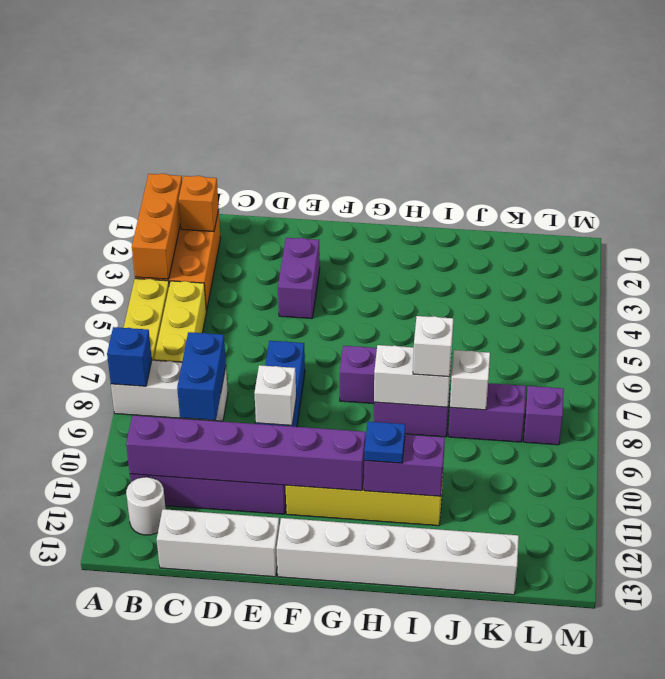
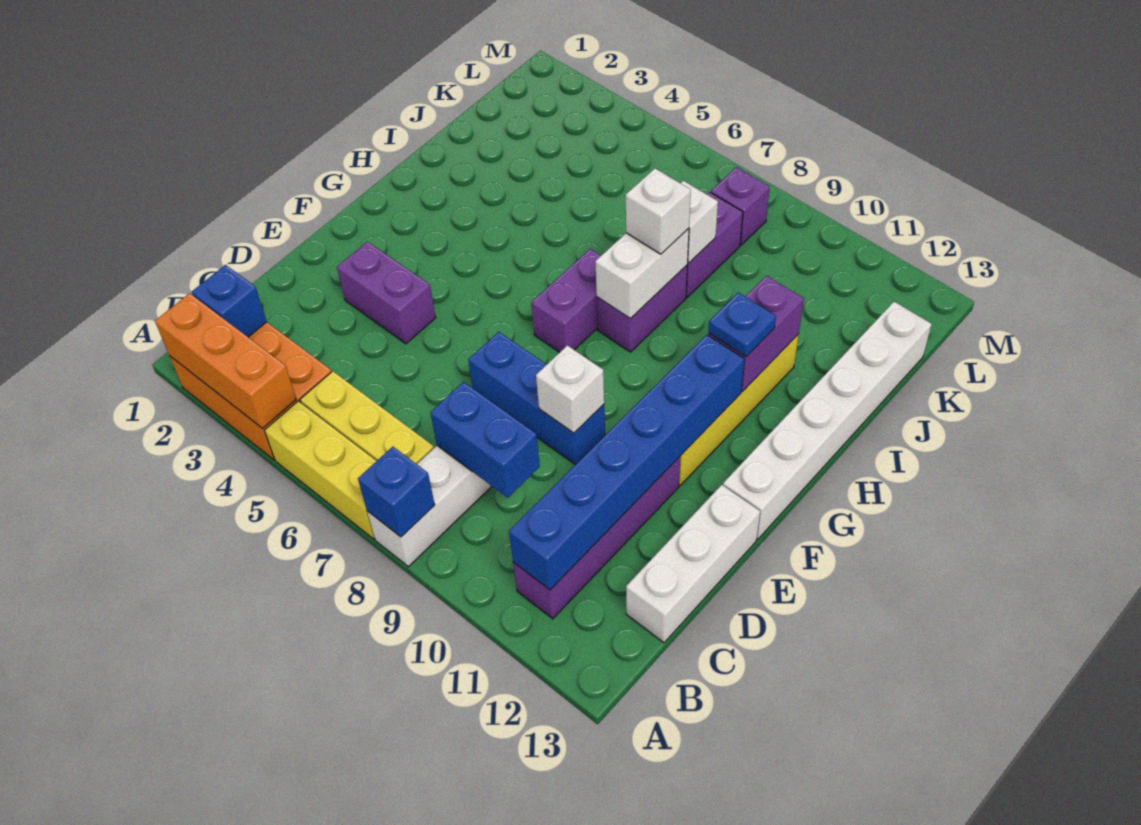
orange 1x1 brick [179,176,219,232] -> blue 1x1 brick [192,265,267,337]
purple 1x6 brick [126,415,366,491] -> blue 1x6 brick [509,335,744,590]
white 1x1 round brick [126,477,166,535] -> none

